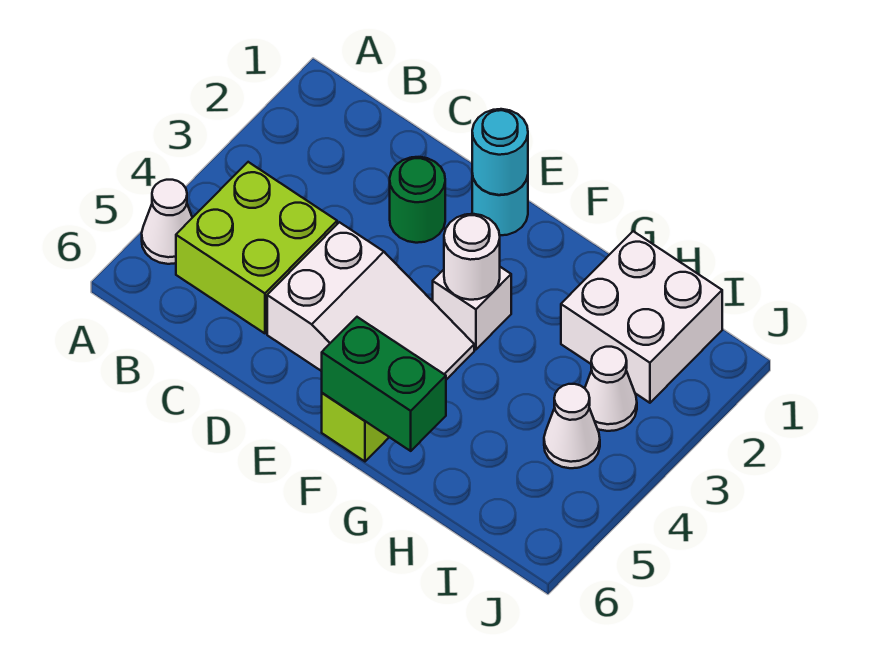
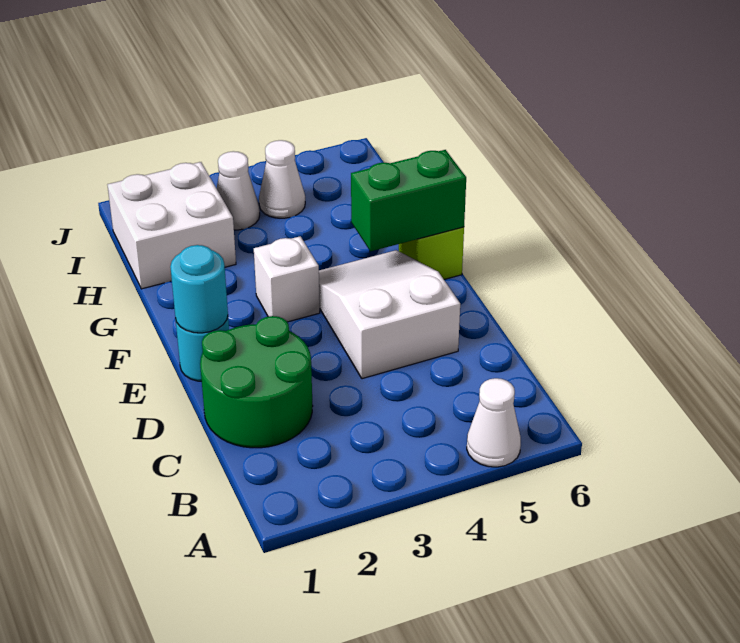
lime 2x2 brick [176,162,337,333] -> none
green 1x1 round brick [390,157,445,243] -> green 2x2 round brick [200,316,313,448]
white 1x1 round brick [444,214,500,300] -> none
green 1x2 brick [322,317,446,451] -> green 1x2 brick turned to [351,150,466,251]

